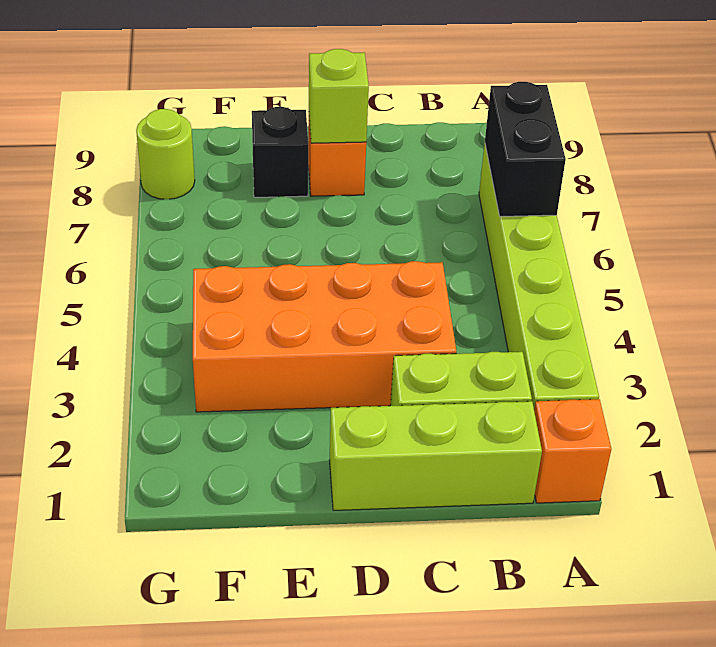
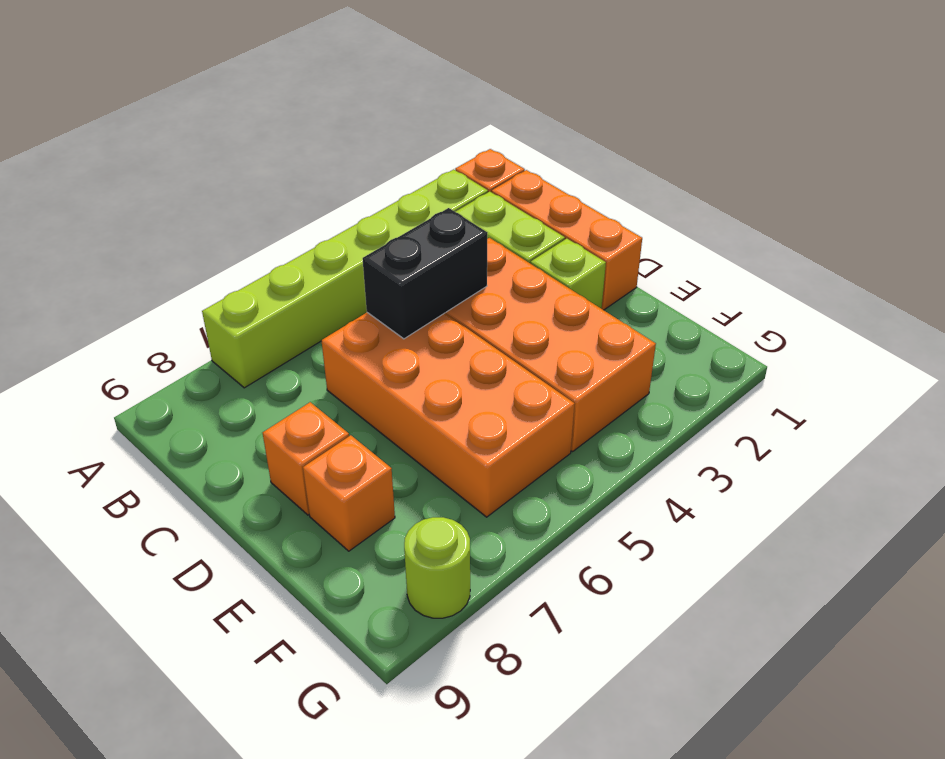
black 1x2 brick [485,82,566,216] -> black 1x2 brick moved to [363,208,487,339]
lime 1x3 brick [330,401,542,511] -> orange 1x3 brick [492,170,642,310]
none -> orange 2x4 brick [321,313,575,517]
lime 1x1 brick [309,49,369,143] -> lime 1x1 brick moved to [531,239,606,309]
black 1x1 brick [252,107,308,197] -> orange 1x1 brick [303,435,395,551]

